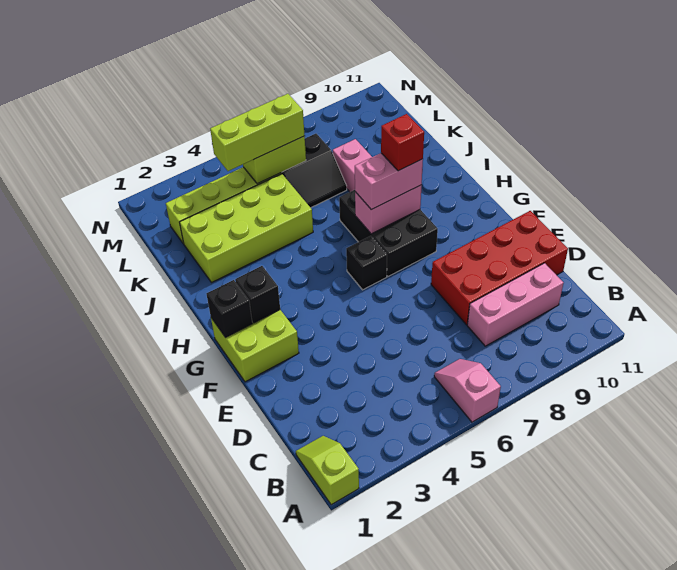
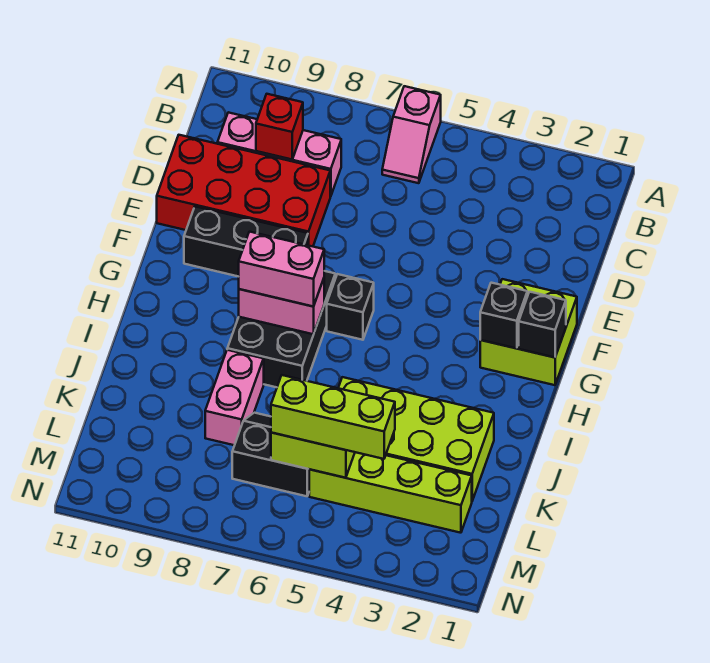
lime 1x2 slope [296,436,359,505] -> none
none -> black 1x3 brick [184,207,308,277]
red 1x1 brick [381,114,424,171] -> red 1x1 brick moved to [256,94,303,159]

